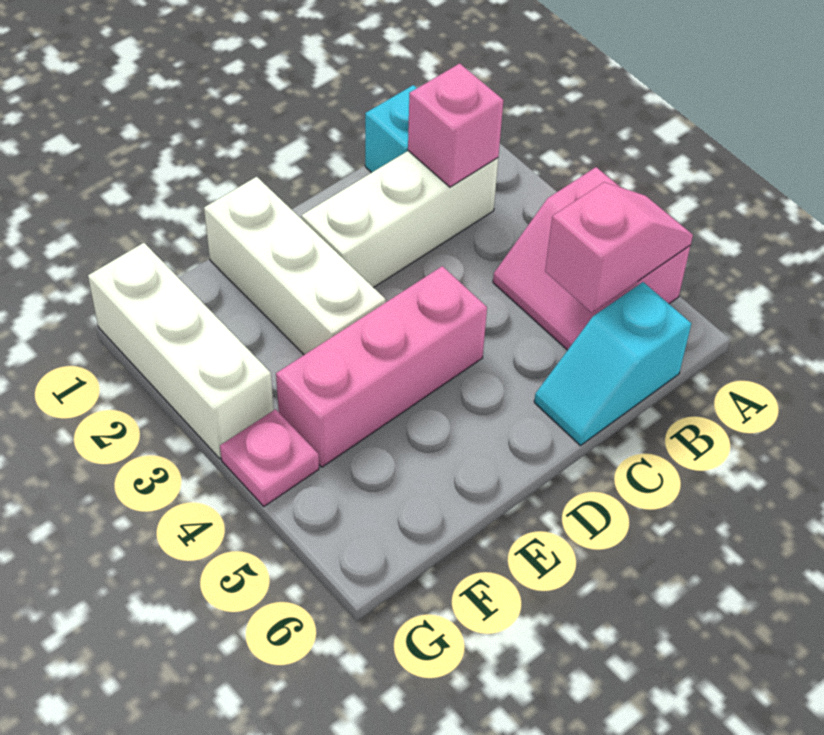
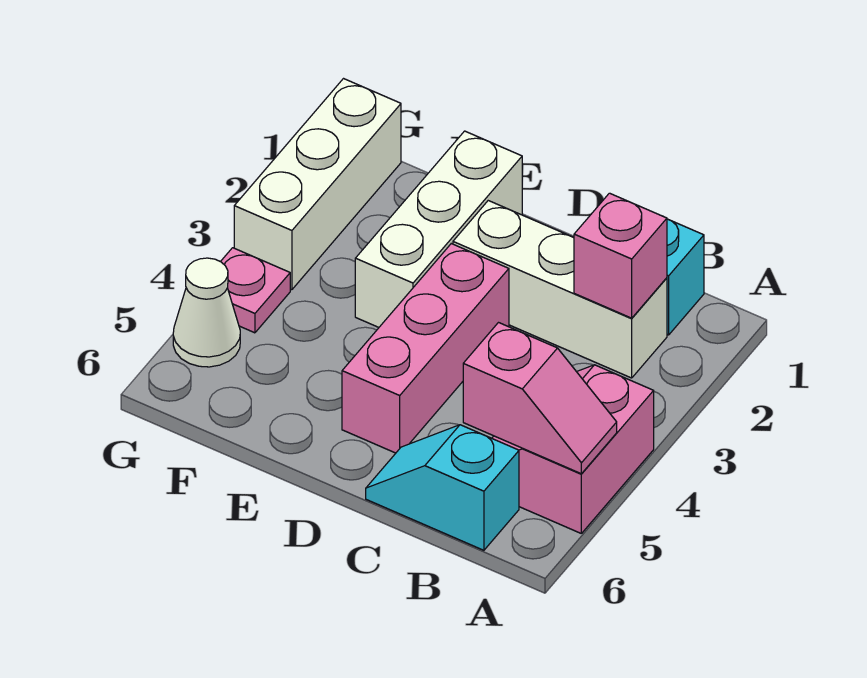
pink 1x3 brick [276,266,487,467] -> pink 1x3 brick turned to [342,244,509,453]
none -> white 1x1 cone [173,258,240,367]

